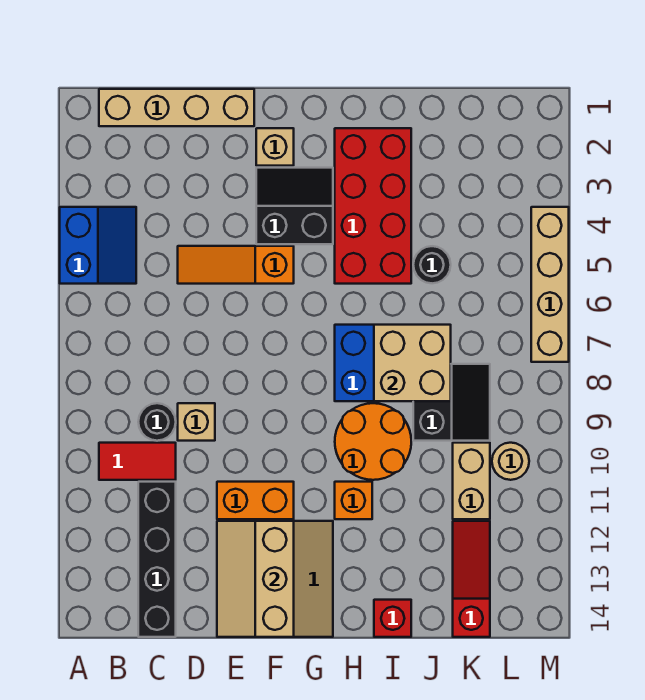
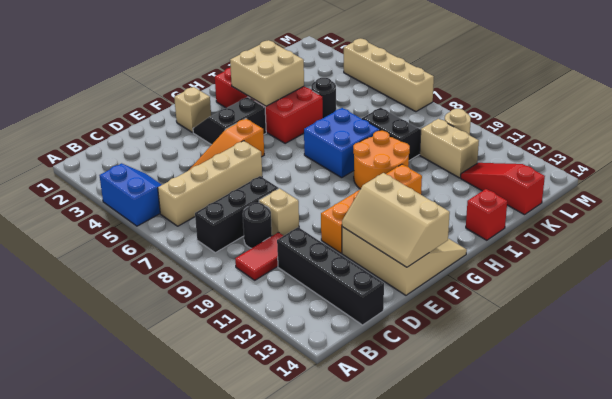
tan 1x4 brick [99,89,254,126] -> tan 1x4 brick moved to [158,141,262,226]
none -> black 1x3 brick [195,176,279,253]
tan 2x2 brick [374,325,451,401] -> tan 2x2 brick moved to [230,40,304,106]

